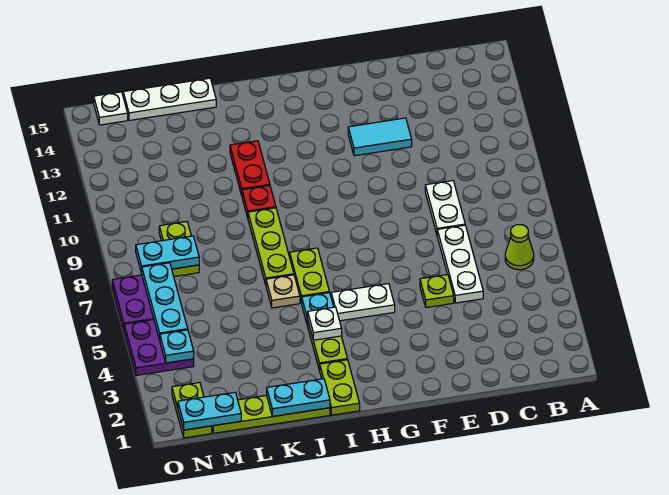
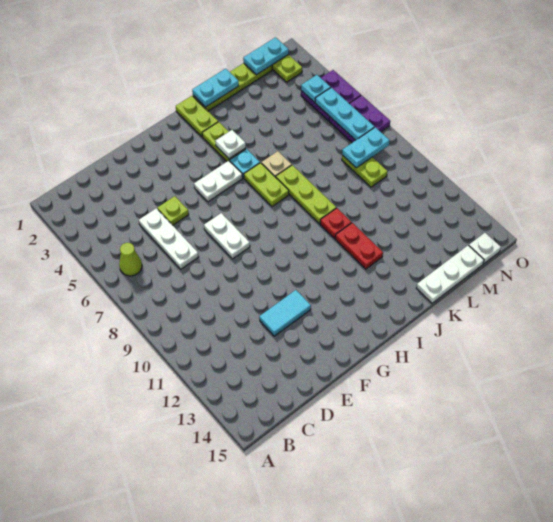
white 1x2 plate [425,181,465,234] -> white 1x2 plate moved to [204,213,250,259]

